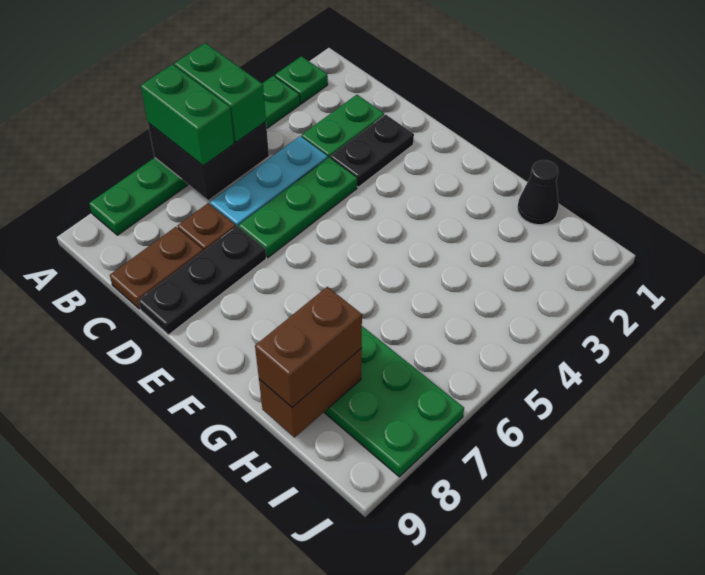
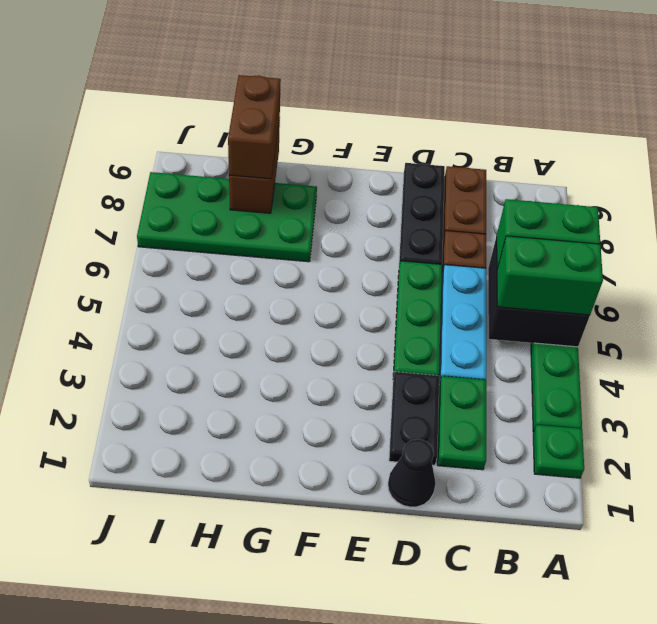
black 1x1 cone [518,160,559,225] -> black 1x1 cone moved to [388,439,436,507]

